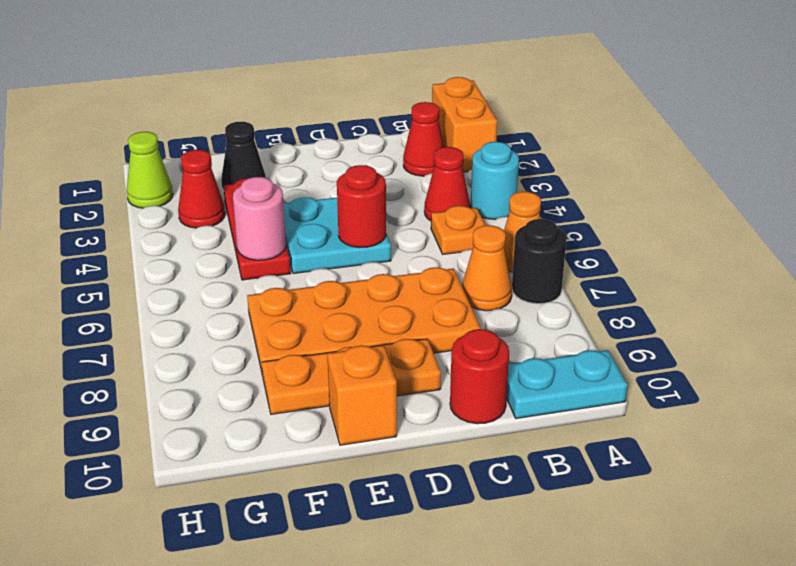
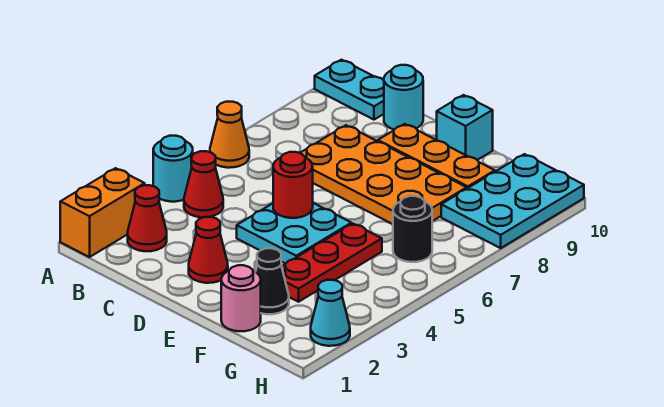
black 1x1 round brick [512,219,566,304] -> black 1x1 round brick moved to [393,196,432,262]
orange 1x1 plate [431,206,486,254] -> none
orange 1x1 cone [462,225,512,311] -> none
red 1x1 round brick [450,329,509,424] -> cyan 1x1 round brick [384,65,423,130]
orange 1x1 brick [327,345,397,445] -> cyan 1x1 brick [437,95,493,160]
pink 1x1 round brick [233,177,286,260] -> pink 1x1 round brick moved to [221,265,261,331]
red 1x1 cone [178,150,225,228] -> red 1x1 cone moved to [189,217,228,283]
none -> cyan 2x3 plate [441,154,584,248]
lime 1x1 cone [127,132,173,208] -> cyan 1x1 cone [311,280,350,346]

